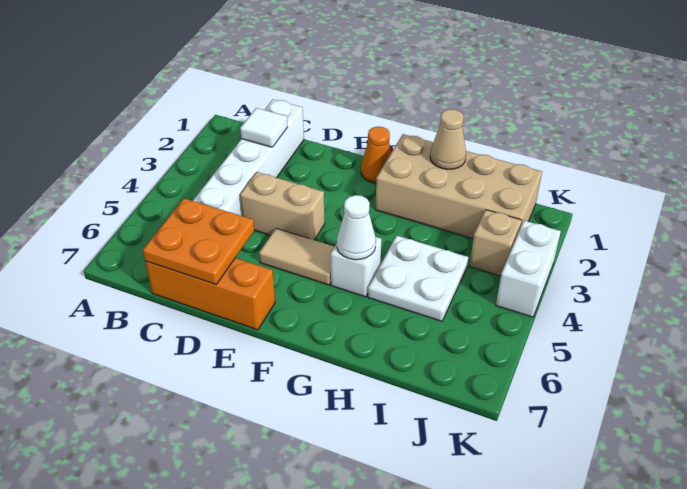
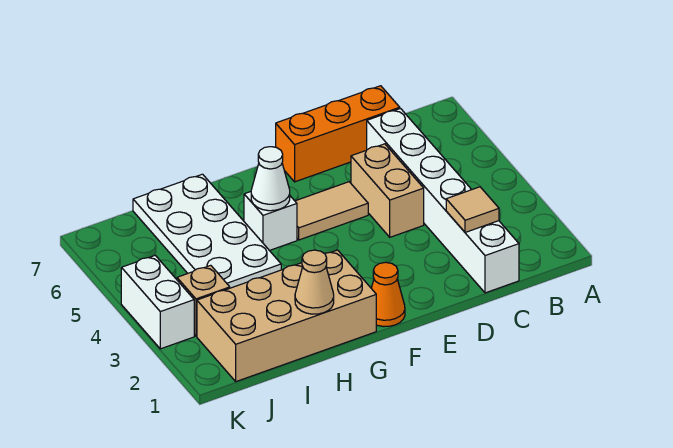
white 1x1 tile [240,108,287,147] -> tan 1x1 tile [446,187,499,232]
orange 2x2 plate [143,198,254,285] -> none
tan 1x2 brick [240,172,325,240] -> tan 1x2 brick turned to [351,144,424,237]
white 2x2 plate [368,236,468,321] -> white 2x4 plate [133,174,281,288]

